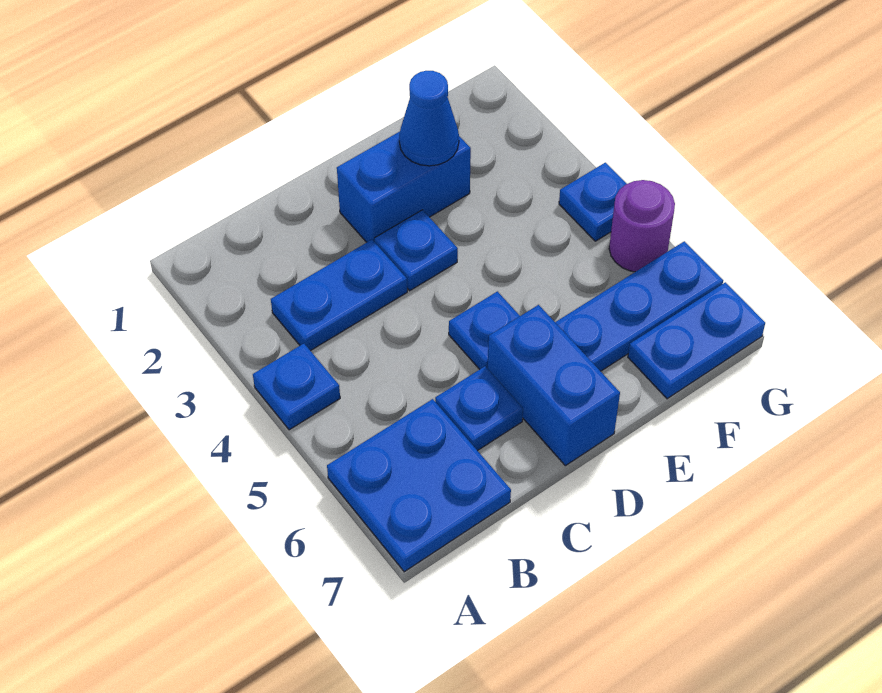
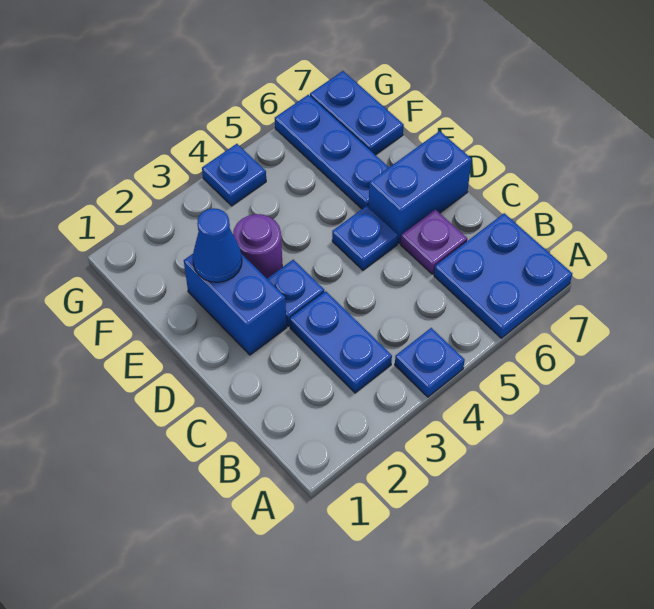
blue 1x1 plate [435,366,523,451] -> purple 1x1 plate [401,210,467,274]
purple 1x1 round brick [609,180,675,272] -> purple 1x1 round brick moved to [233,214,282,278]

